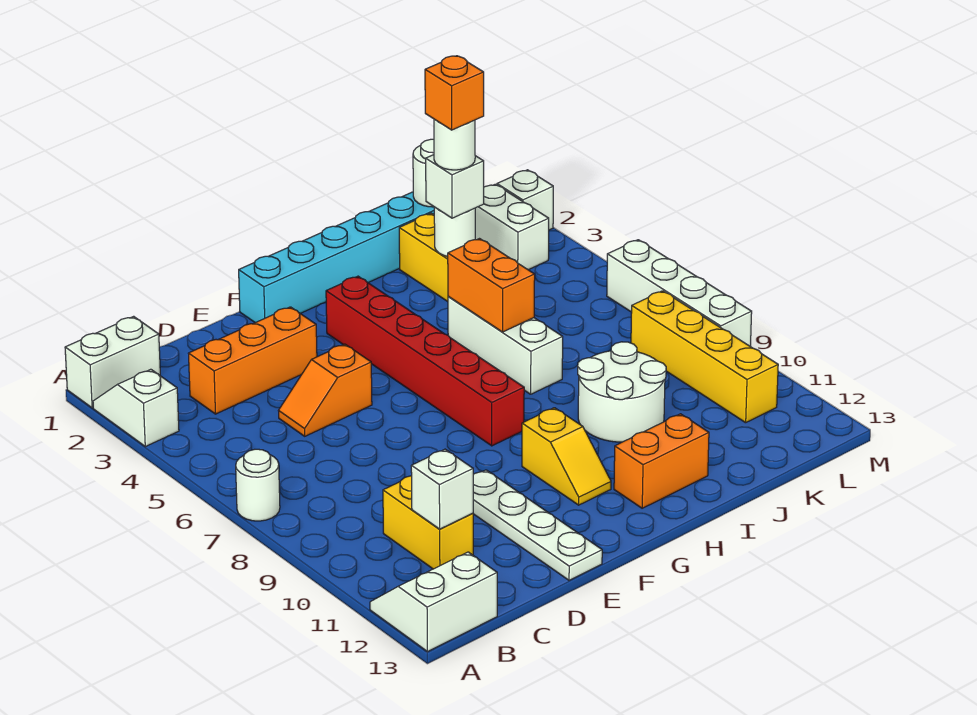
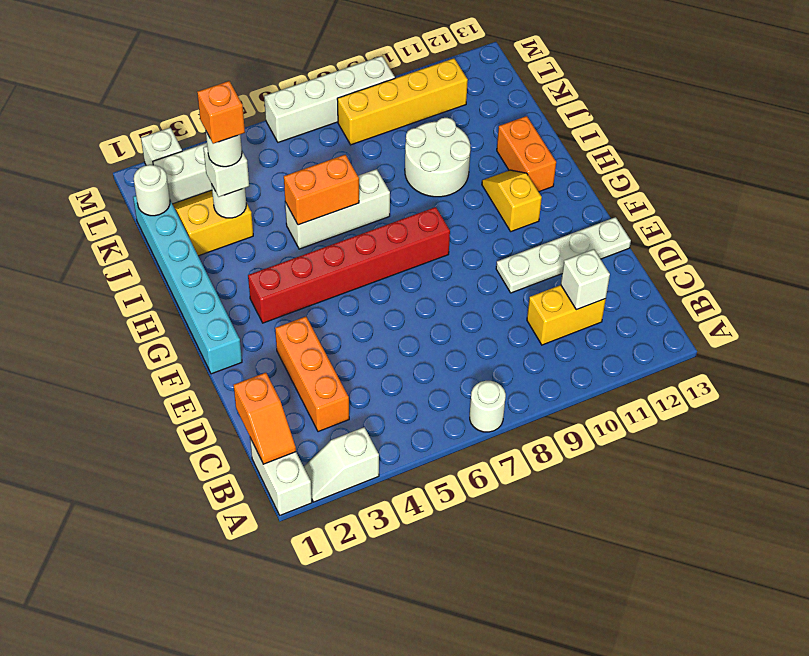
white 2x2 slope [370,552,497,652] -> none
orange 1x2 slope [279,344,372,436] -> orange 1x2 slope moved to [234,373,296,464]
yellow 1x2 slope [522,408,611,505] -> yellow 1x2 slope turned to [482,170,542,231]

